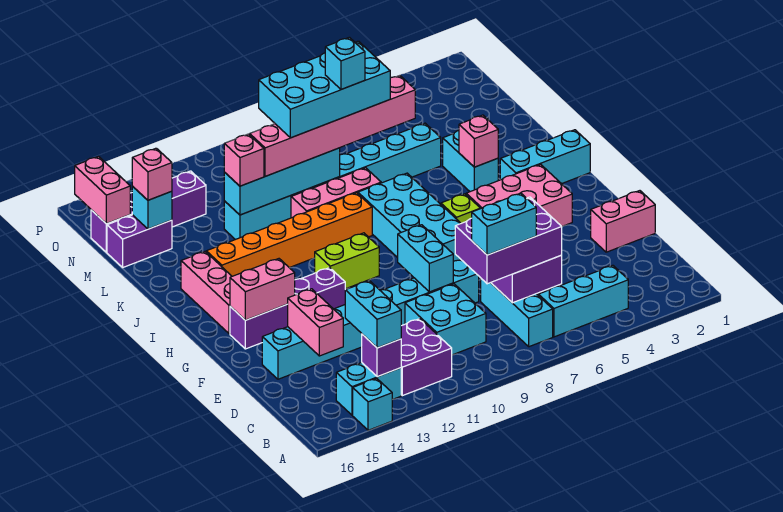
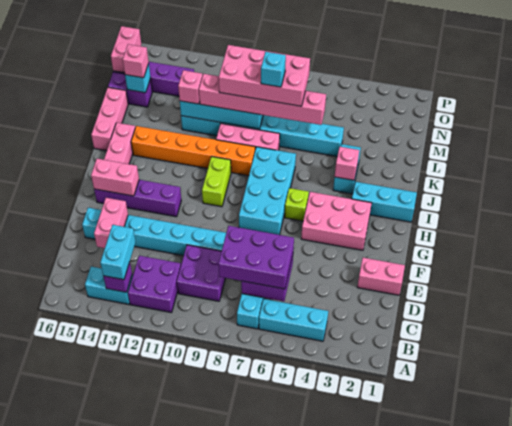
cyan 1x1 brick [353,378,392,430] -> none
cyan 1x2 brick [472,193,536,255] -> none
cyan 2x2 brick [405,284,486,355] -> purple 2x2 brick [177,245,225,301]
cyan 1x2 brick [398,225,453,292] -> none
lime 1x2 brick [315,233,379,289] -> lime 1x2 brick turned to [202,157,231,207]
none -> pink 1x3 brick [91,87,128,151]
cyan 2x4 brick [259,41,390,138] -> pink 2x4 brick [219,45,310,106]

